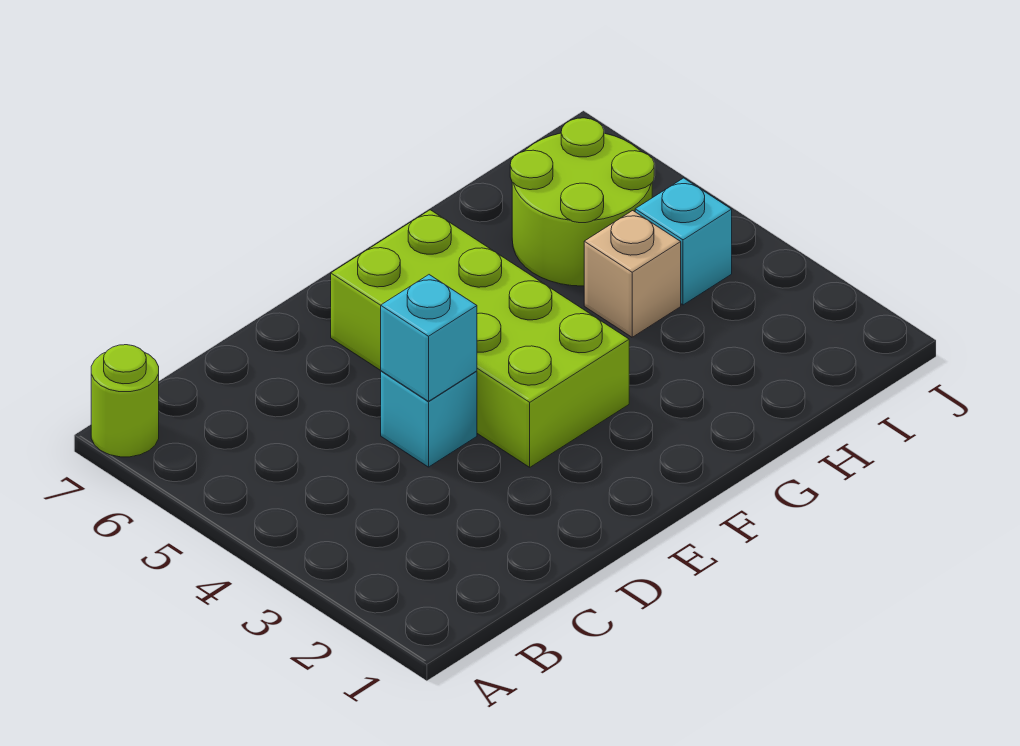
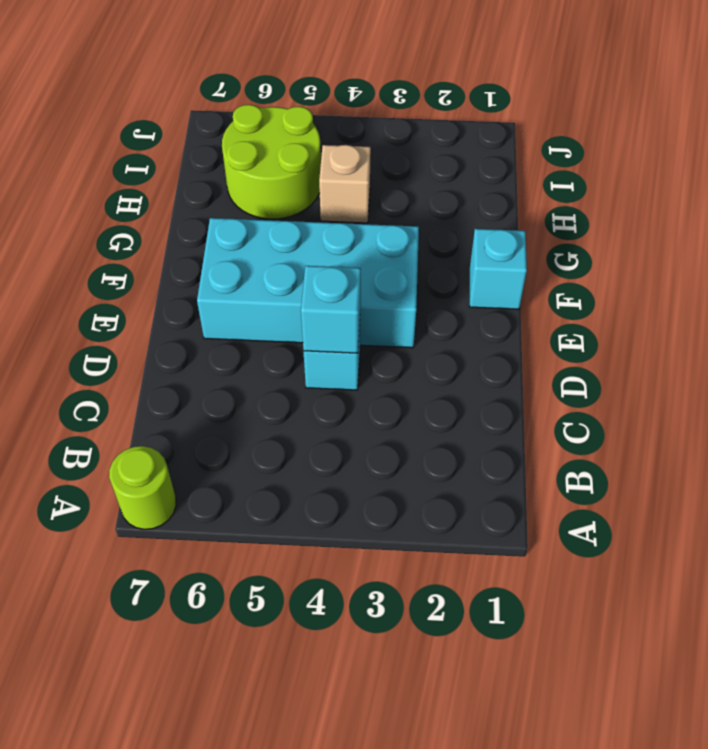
lime 2x4 brick [331,210,629,467] -> cyan 2x4 brick [197,218,419,348]
cyan 1x1 brick [635,178,732,305] -> cyan 1x1 brick moved to [470,229,527,309]

